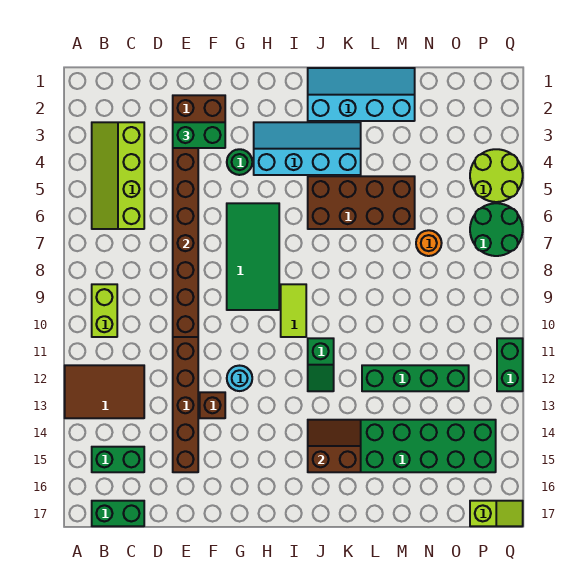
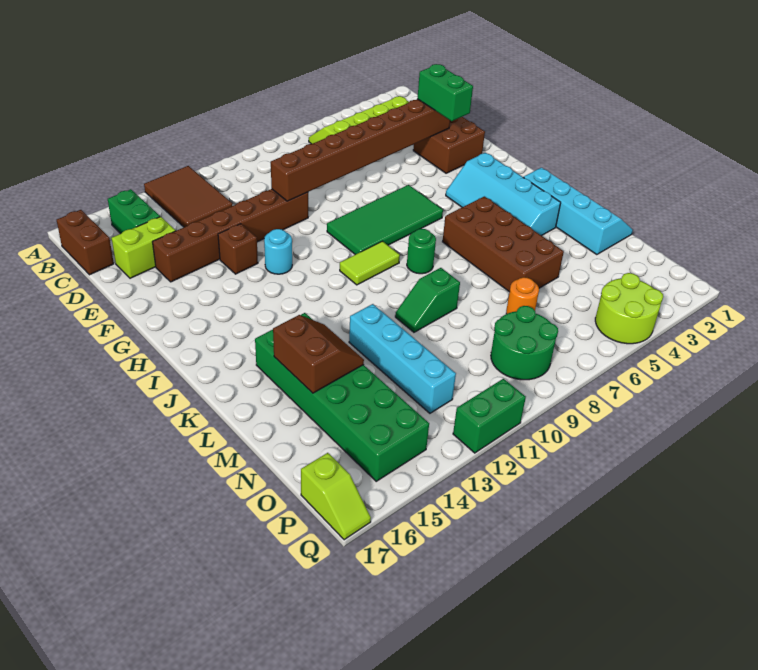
lime 1x2 brick [92,284,117,337] -> lime 1x2 brick moved to [112,217,176,278]
green 1x2 brick [92,501,144,526] -> brown 1x2 brick [57,210,114,275]
green 1x1 round brick [227,149,252,175] -> green 1x1 round brick moved to [407,229,436,274]
cyan 2x4 slope [254,122,361,175] -> cyan 2x4 slope turned to [446,153,561,236]
green 1x2 slope [308,338,334,391] -> green 1x2 slope moved to [395,268,460,332]
brown 2x2 slope [308,420,361,472] -> brown 2x2 slope moved to [273,315,364,393]
green 1x4 brick [362,365,469,391] -> cyan 1x4 brick [349,304,456,413]
green 2x2 round brick [470,203,523,256] -> green 2x2 round brick moved to [491,306,558,380]

